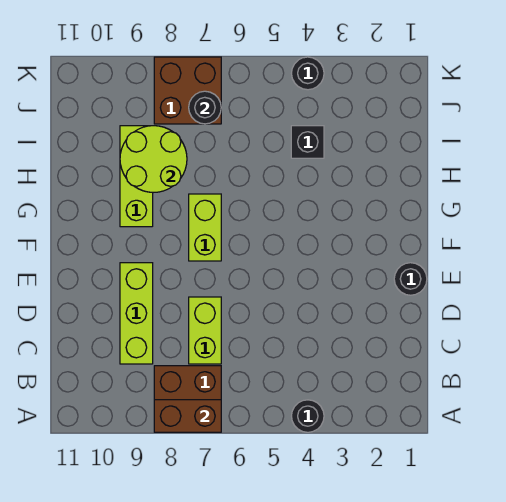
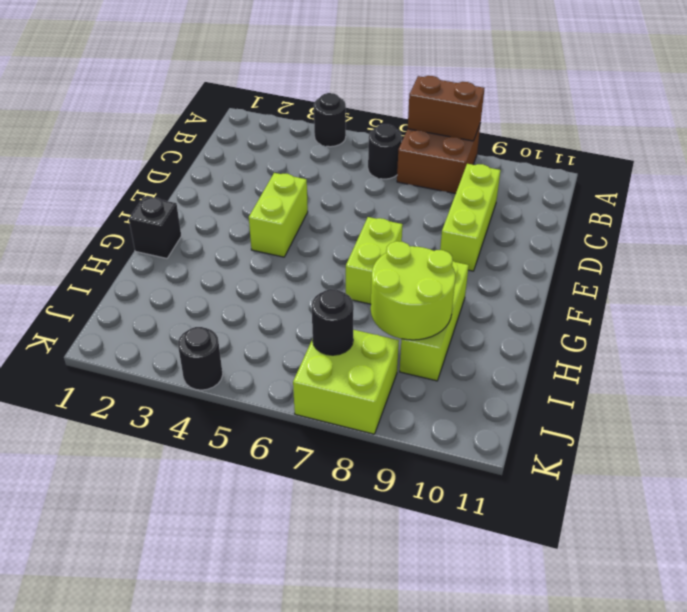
lime 1x2 brick [189,297,221,364] -> lime 1x2 brick moved to [249,173,308,257]
black 1x1 round brick [394,263,427,295] -> black 1x1 round brick moved to [368,124,402,179]
black 1x1 brick [291,126,324,158] -> black 1x1 brick moved to [129,196,181,258]
brown 2x2 brick [154,57,221,124] -> lime 2x2 brick [293,330,399,434]

